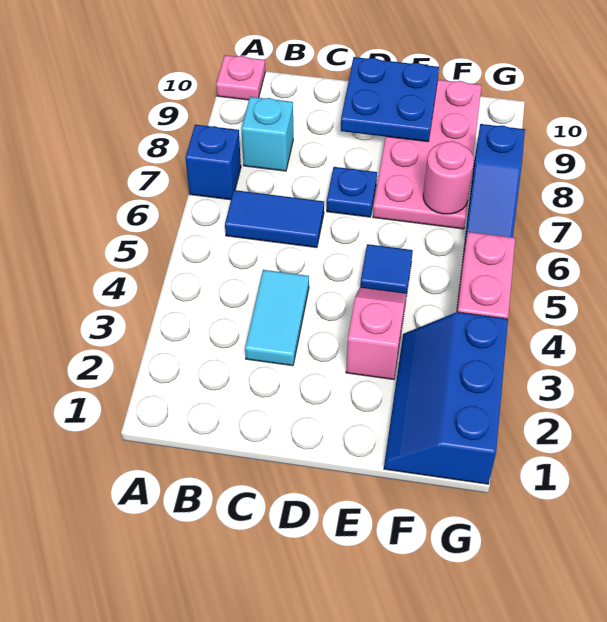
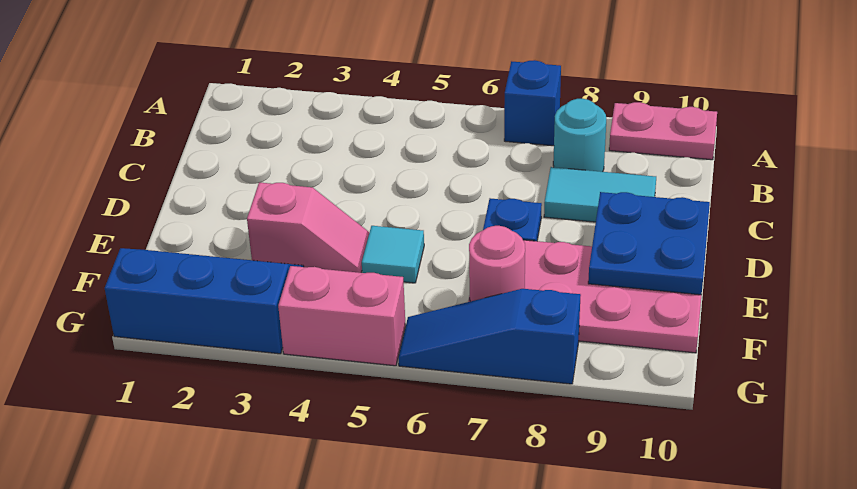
pink 1x1 plate [216,55,265,100] -> pink 1x2 plate [609,102,717,160]
blue 1x2 tile [225,190,324,248] -> none
cyan 1x1 brick [241,97,293,171] -> cyan 1x1 round brick [553,99,606,172]
cyan 1x2 tile [245,270,309,366] -> cyan 1x2 tile moved to [544,167,656,222]
blue 1x1 tile [360,244,413,293] -> cyan 1x1 tile [362,226,424,283]

